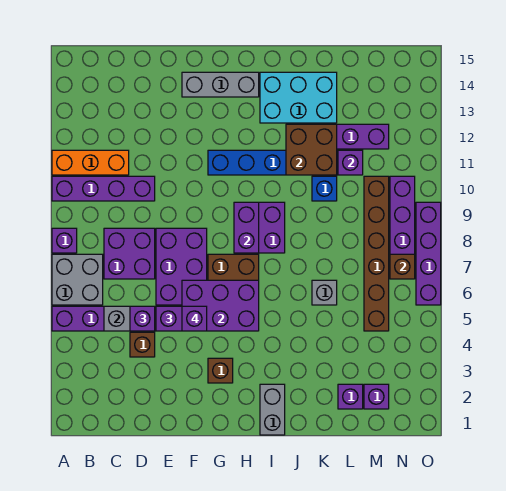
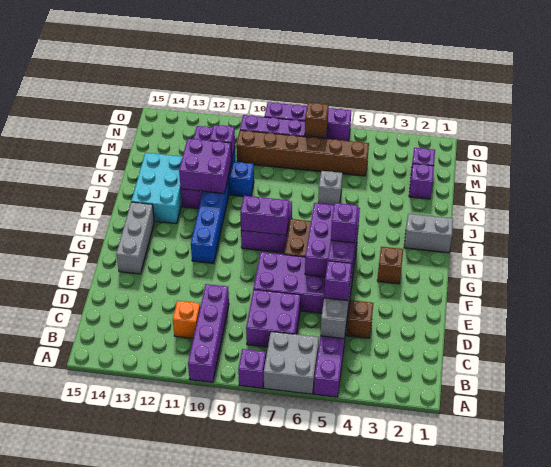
orange 1x3 brick [52,150,129,175] -> orange 1x1 brick [173,301,200,338]
brown 2x2 brick [286,124,337,175] -> purple 2x2 brick [179,139,232,193]

